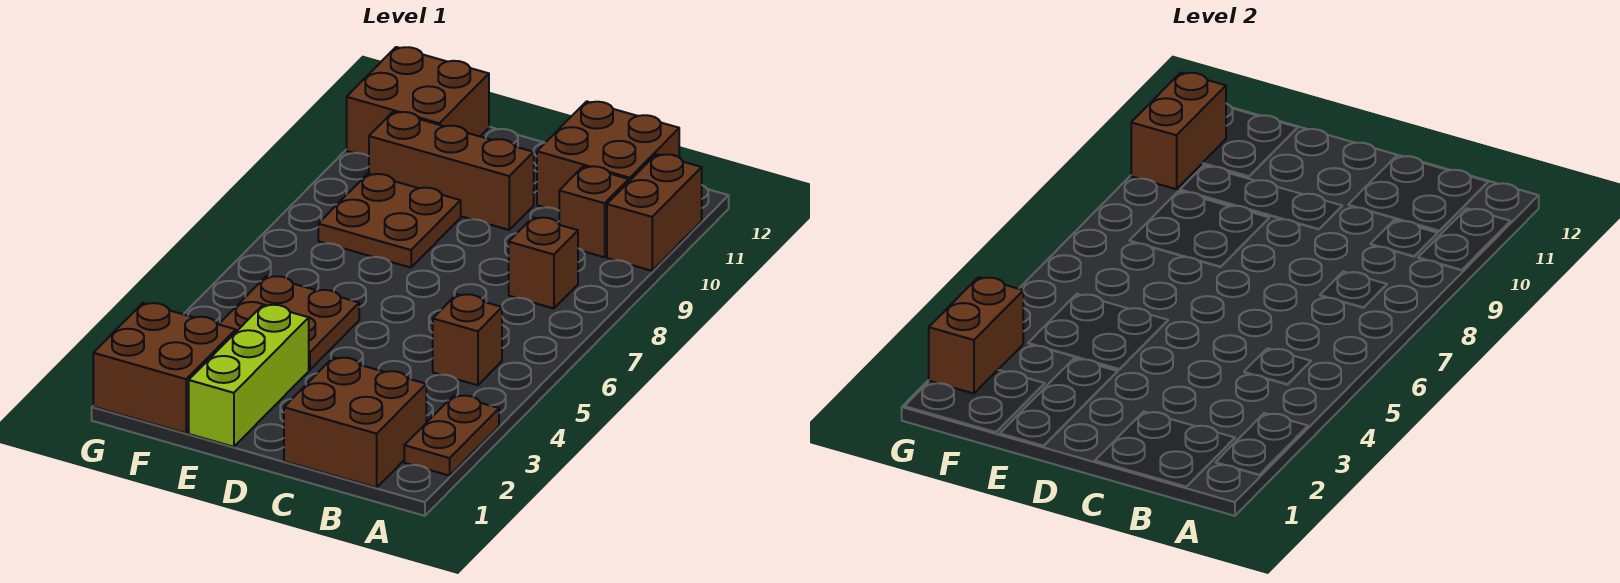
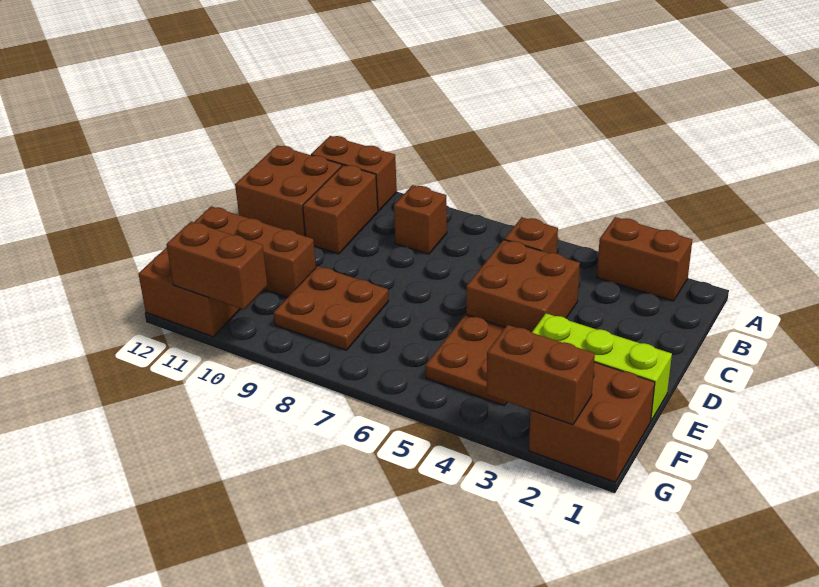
brown 1x2 plate [404,395,499,476] -> brown 1x2 brick [597,217,692,301]
brown 2x2 brick [284,357,426,488] -> brown 2x2 brick moved to [466,240,580,333]
brown 1x1 brick [559,166,629,257] -> brown 1x2 brick [303,165,378,254]
brown 1x3 brick [369,112,534,230] -> brown 1x3 brick turned to [194,206,316,297]

